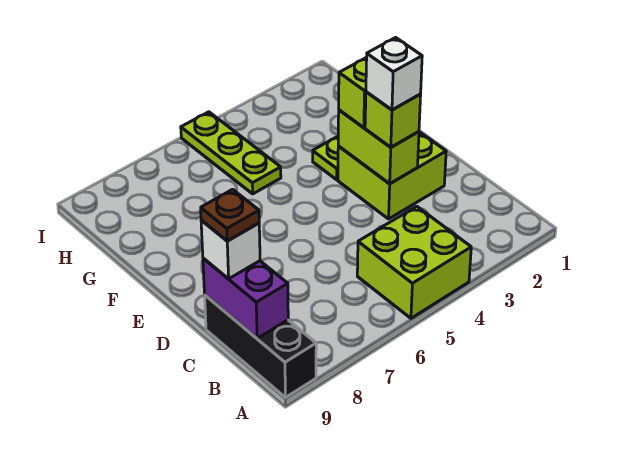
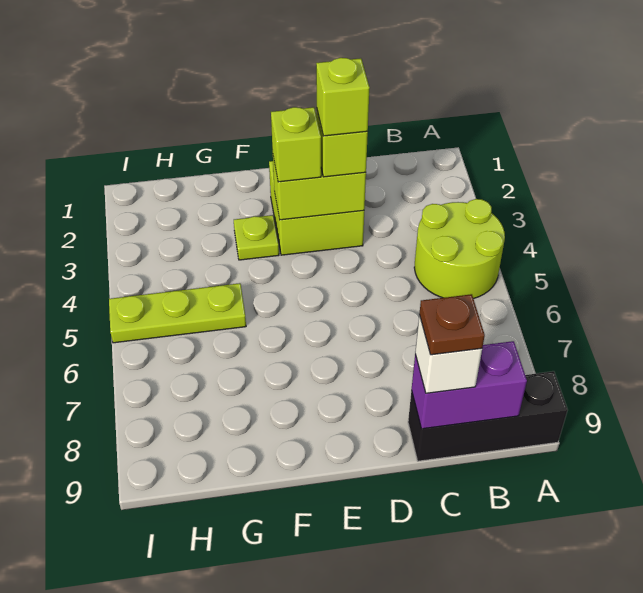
lime 2x2 brick [357,206,471,318] -> lime 2x2 round brick [414,199,505,299]
white 1x1 brick [366,38,422,110] -> lime 1x1 brick [316,58,369,136]

